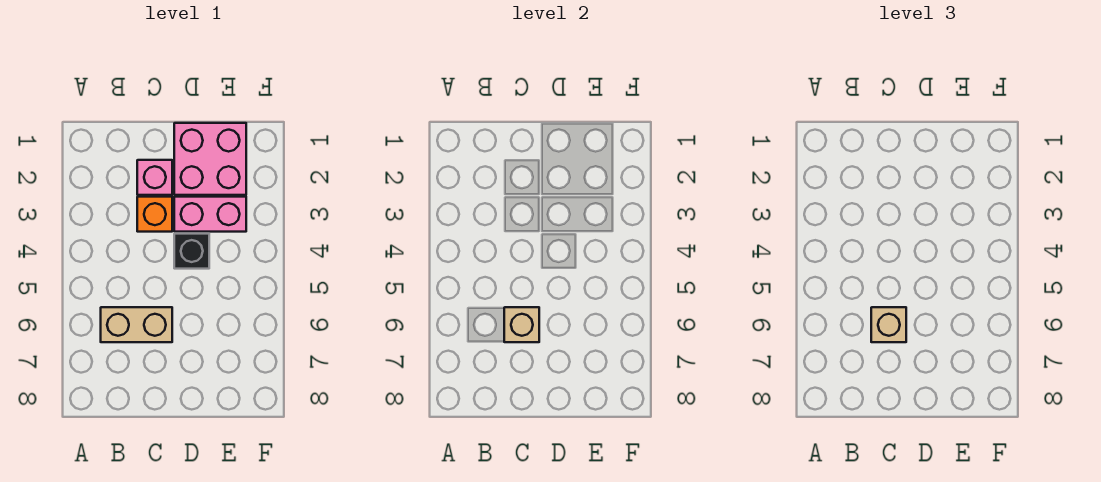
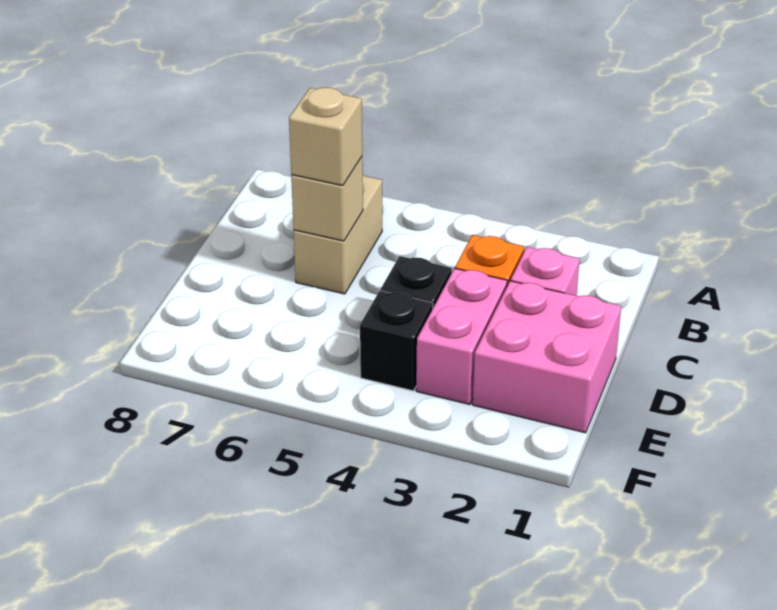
none -> black 1x1 brick [360,291,433,391]

